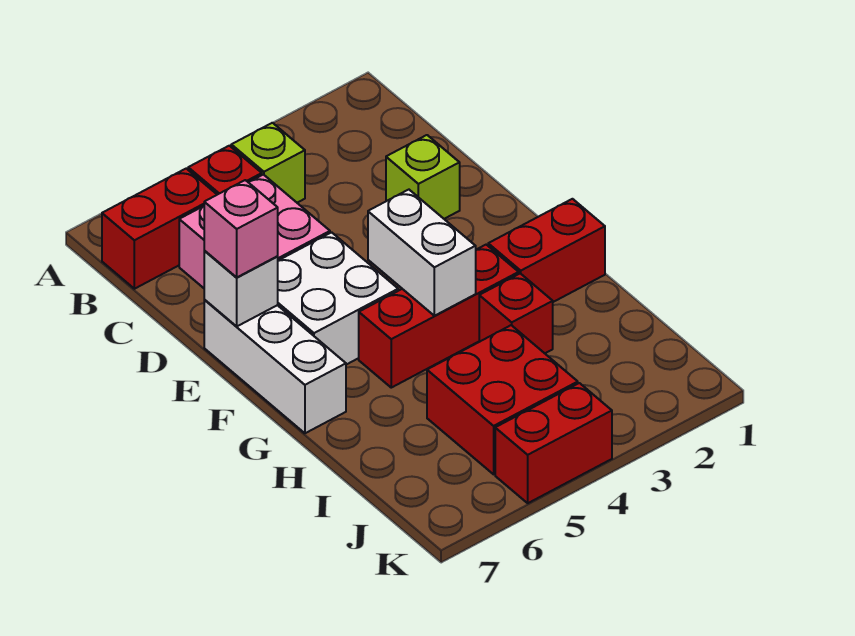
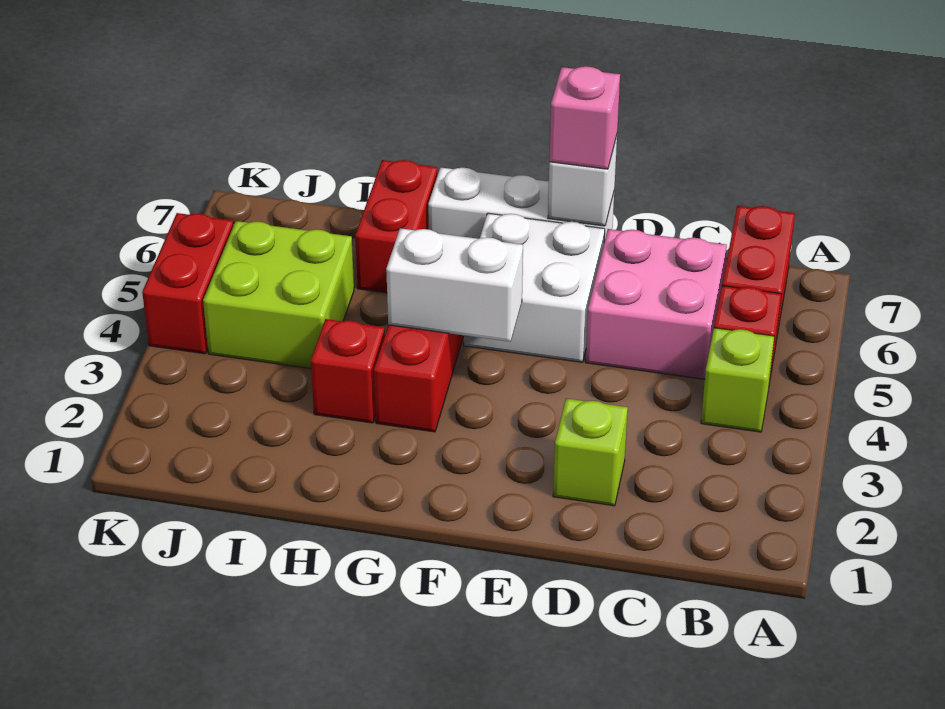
red 1x2 brick [488,199,605,302] -> red 1x2 brick moved to [355,160,438,293]
red 2x2 brick [427,325,578,474] -> lime 2x2 brick [203,221,354,369]

